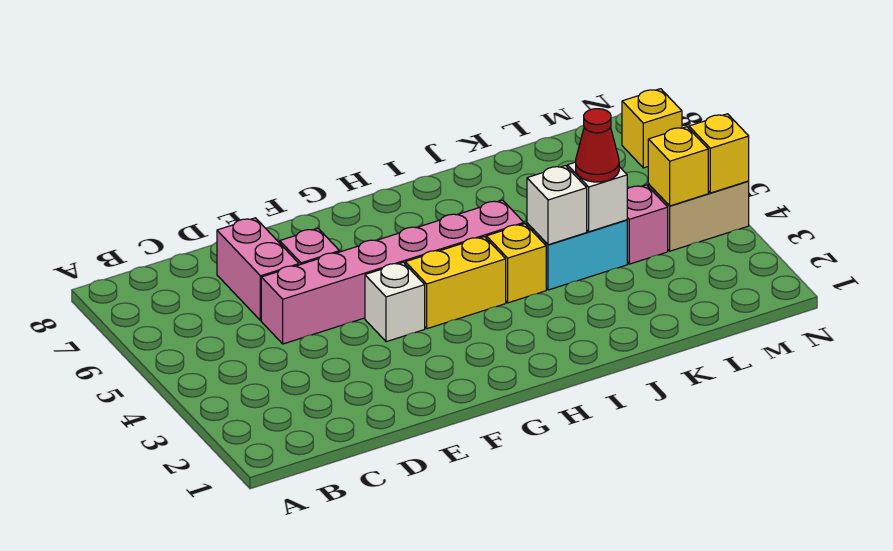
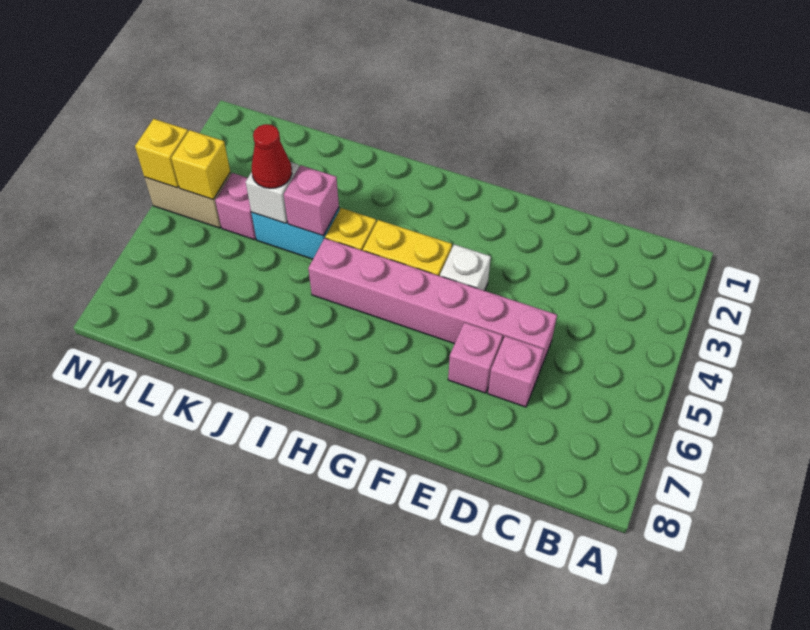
pink 1x2 brick [217,218,299,321] -> pink 1x1 brick [488,336,544,407]
white 1x1 brick [527,166,587,245] -> pink 1x1 brick [284,165,339,236]
yellow 1x1 brick [622,89,682,168] -> none

